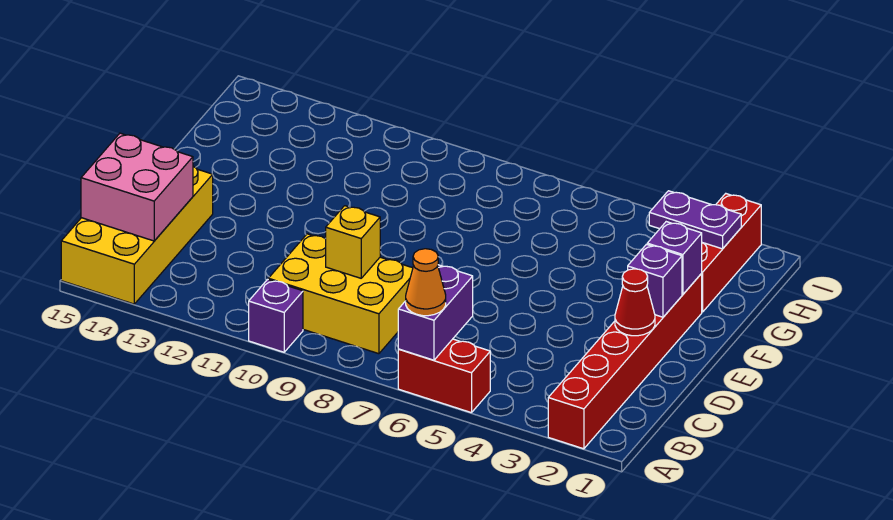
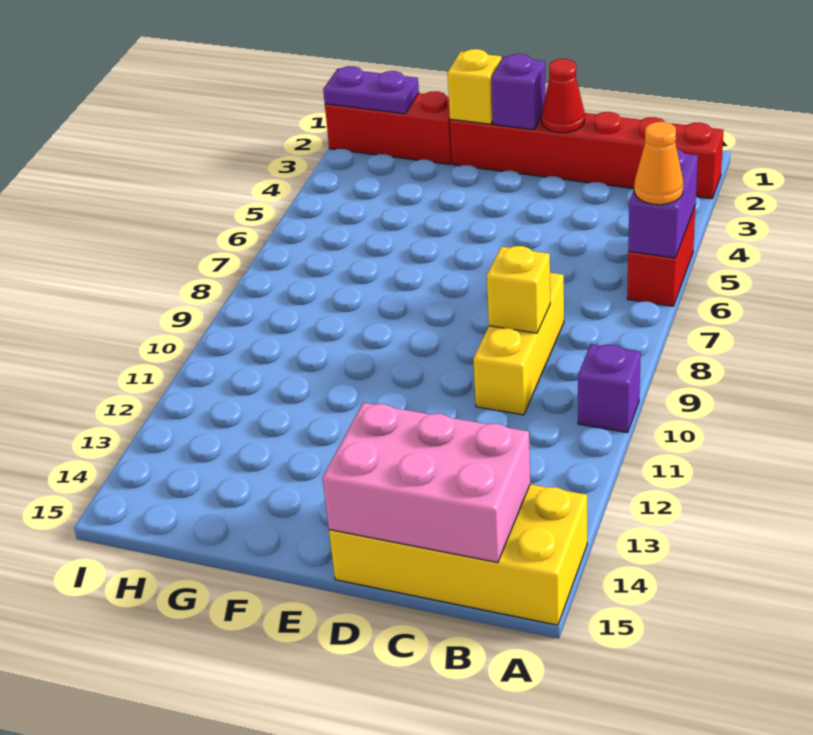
purple 1x2 brick [398,265,473,360] -> purple 1x2 brick turned to [628,149,698,258]
yellow 2x3 brick [268,234,413,354] -> yellow 1x3 brick [473,273,564,415]
pink 2x2 brick [81,133,193,241] -> pink 2x3 brick [323,403,530,563]
purple 1x1 brick [647,222,702,294] -> yellow 1x1 brick [448,49,502,124]
purple 1x2 plate [649,191,741,249] -> purple 1x2 plate turned to [323,66,419,114]

